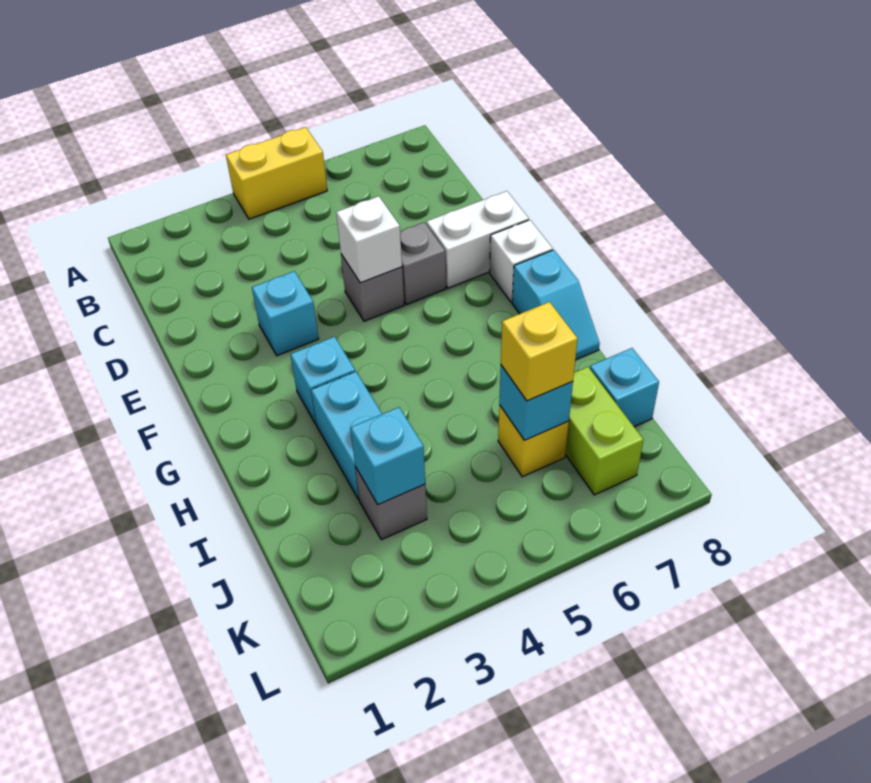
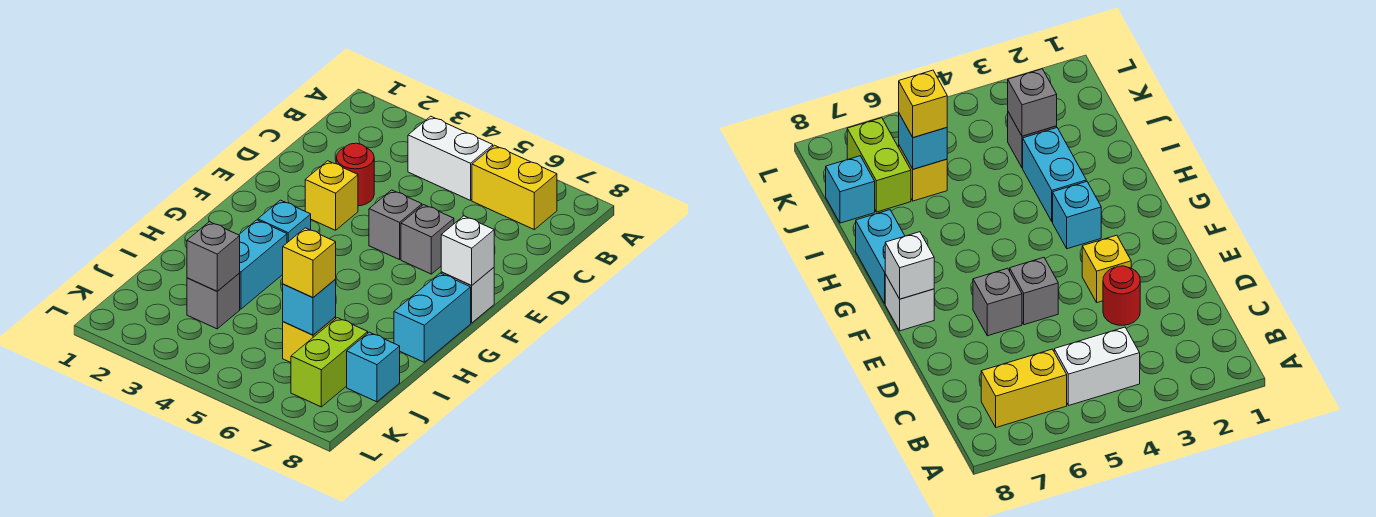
yellow 1x2 brick [226,127,327,219] -> yellow 1x2 brick moved to [472,145,557,229]
none -> red 1x1 round brick [336,143,374,206]
cyan 1x1 brick [252,271,319,356] -> yellow 1x1 brick [305,161,358,230]
white 1x1 brick [336,196,402,283] -> white 1x1 brick moved to [441,216,494,285]
white 1x2 brick [427,191,529,288] -> white 1x2 brick moved to [408,116,493,200]
cyan 1x2 slope [512,250,600,360] -> cyan 1x2 brick [394,273,471,362]
cyan 1x1 brick [351,407,425,504] -> grey 1x1 brick [187,222,240,291]

